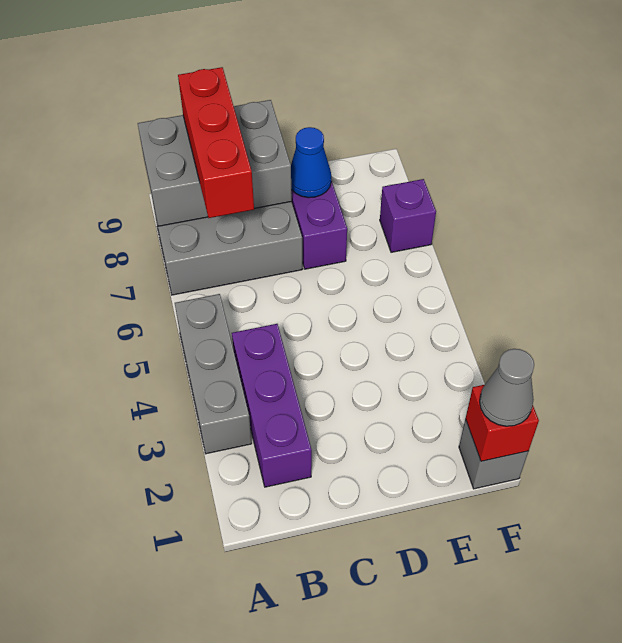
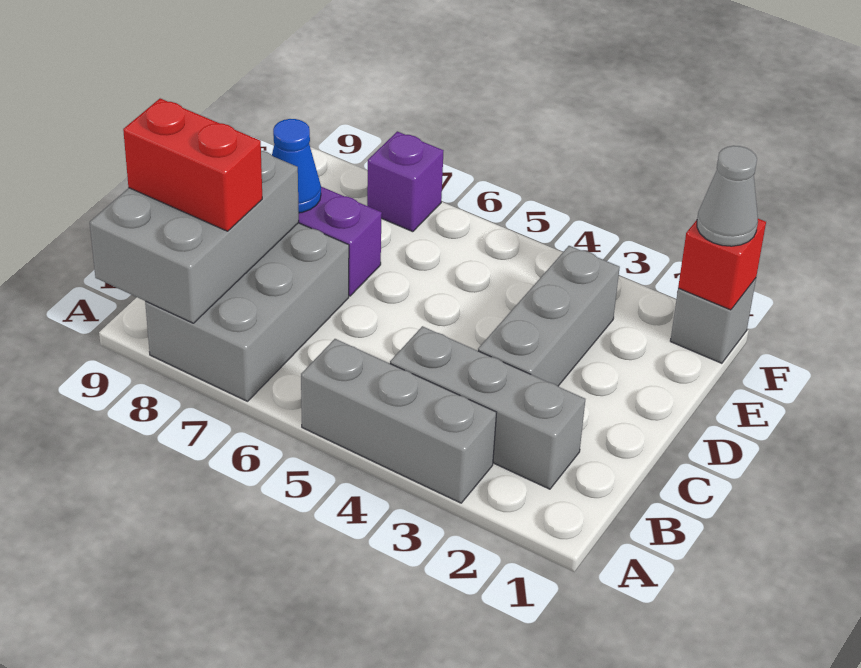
purple 1x3 brick [232,324,312,487] -> grey 1x3 brick [390,326,585,489]
red 1x3 brick [178,67,254,218] -> red 1x2 brick [123,98,262,231]
none -> grey 1x3 brick [478,246,620,386]

